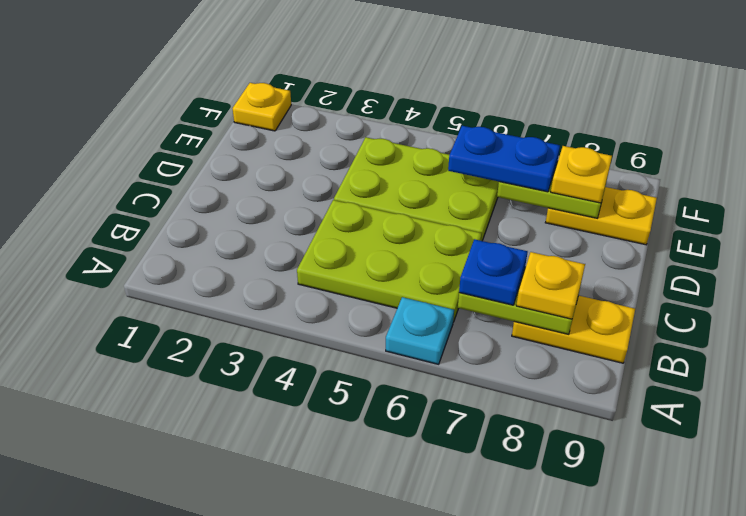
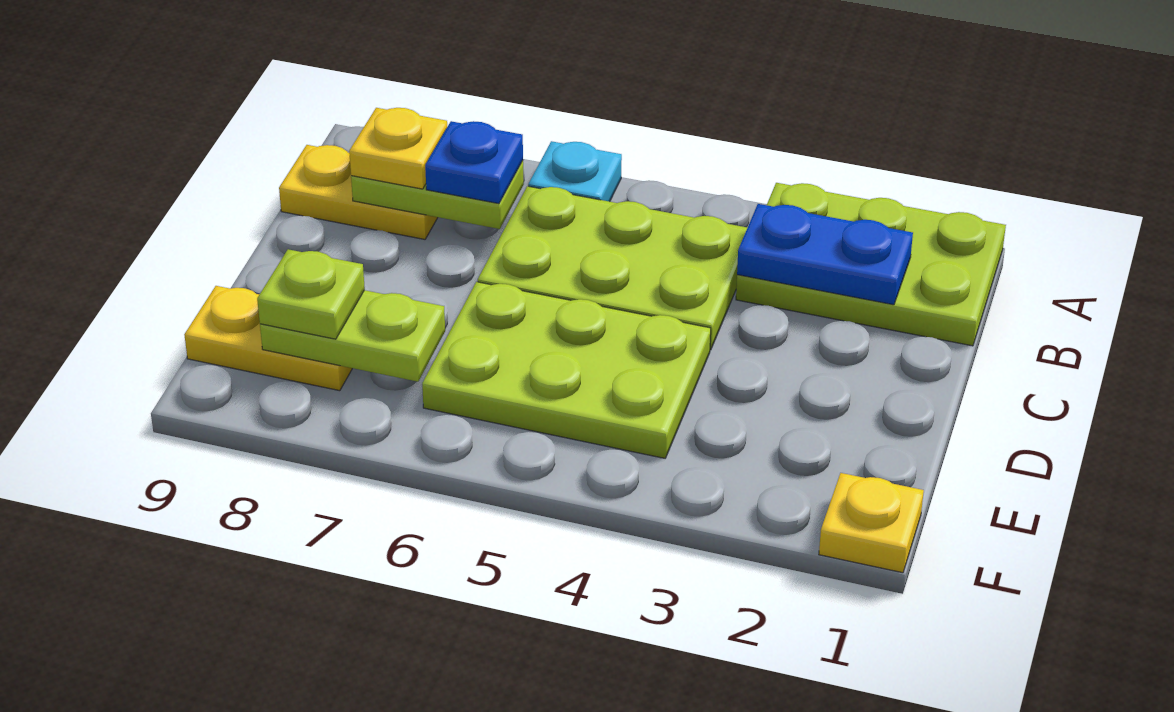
none -> lime 2x3 plate [736,183,1006,346]
blue 1x2 plate [448,126,560,192] -> blue 1x2 plate moved to [737,204,913,305]
yellow 1x1 plate [551,146,612,203] -> lime 1x1 plate [257,249,365,339]

